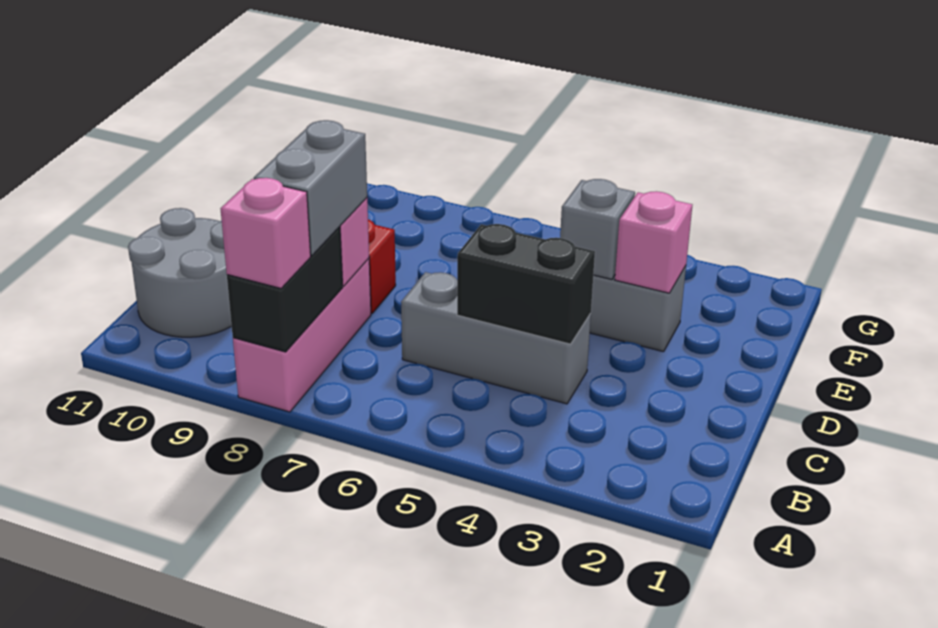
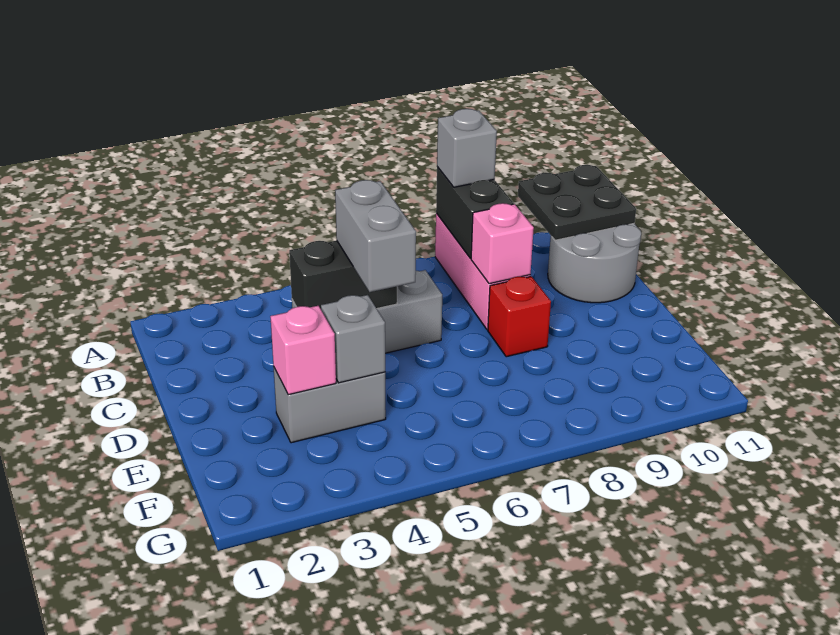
pink 1x1 brick [220,178,311,288] -> grey 1x1 brick [437,109,497,187]
none -> black 2x2 plate [518,165,636,240]
grey 1x2 brick [254,120,367,256] -> grey 1x2 brick moved to [335,180,416,292]

